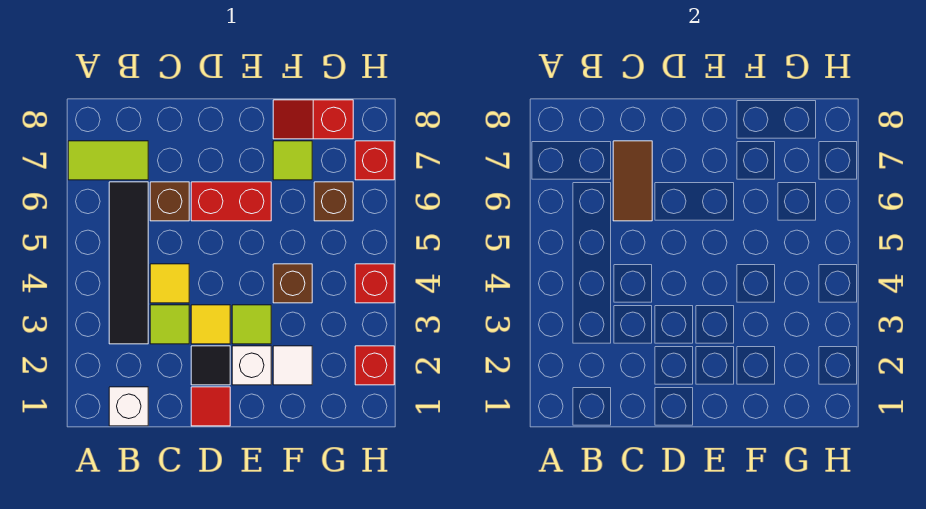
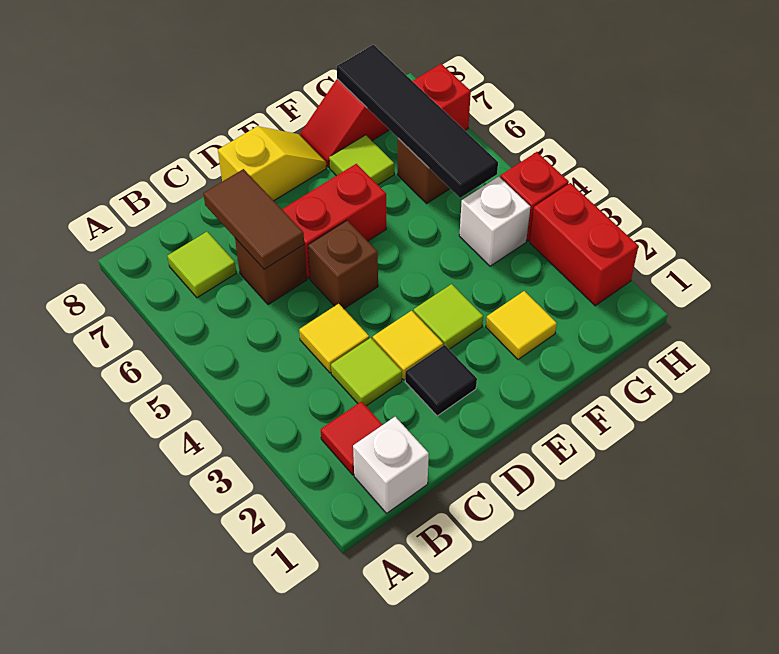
lime 1x2 tile [68,141,148,180] -> lime 1x1 tile [168,232,236,298]
black 1x4 tile [109,182,148,344] -> black 1x4 tile moved to [337,45,498,198]
red 1x1 tile [191,387,230,426] -> red 1x1 tile moved to [321,402,383,475]
none -> yellow 1x2 slope [218,126,326,201]
white 1x1 brick [232,346,271,385] -> white 1x1 brick moved to [459,176,530,266]
white 1x1 tile [273,346,312,385] -> yellow 1x1 tile [486,291,557,359]
brown 1x1 brick [273,264,312,303] -> brown 1x1 brick moved to [308,220,378,309]
red 1x1 brick [355,346,394,385] -> red 1x2 brick [530,183,638,306]

